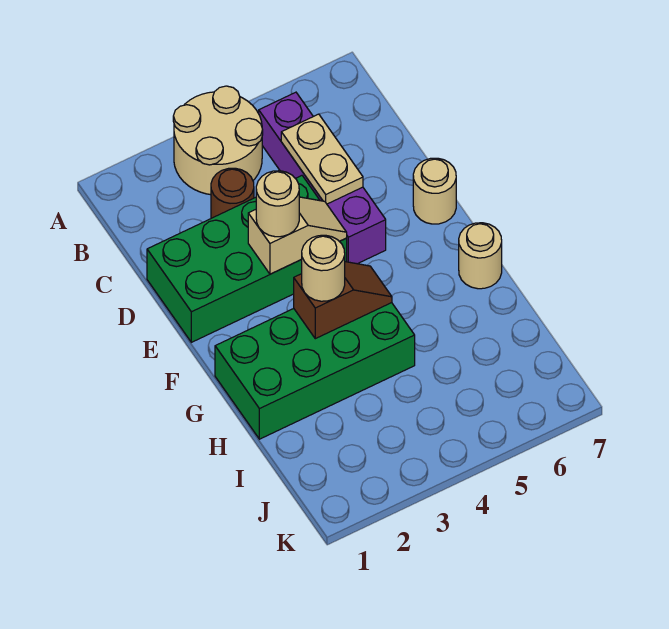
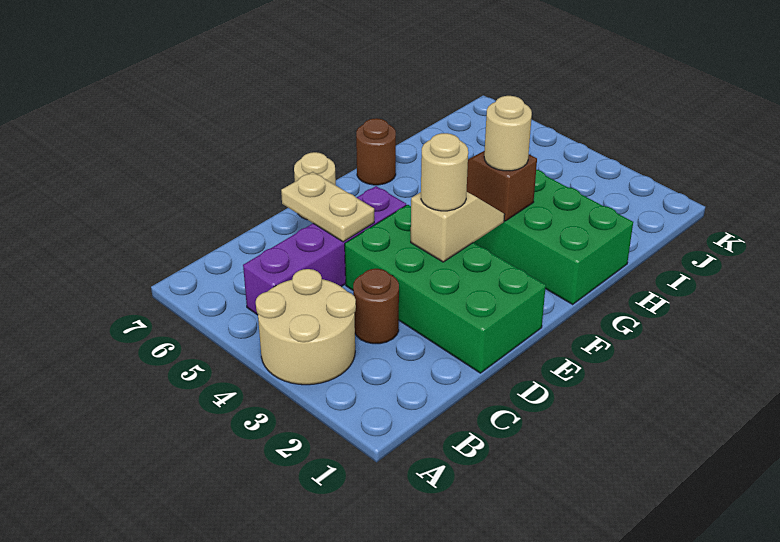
tan 1x2 plate [281,114,363,204] -> tan 1x2 plate turned to [281,172,374,242]
tan 1x2 slope [248,197,347,274] -> tan 1x2 slope turned to [411,192,505,262]
tan 1x1 round brick [459,223,502,289] -> brown 1x1 round brick [356,118,396,185]

